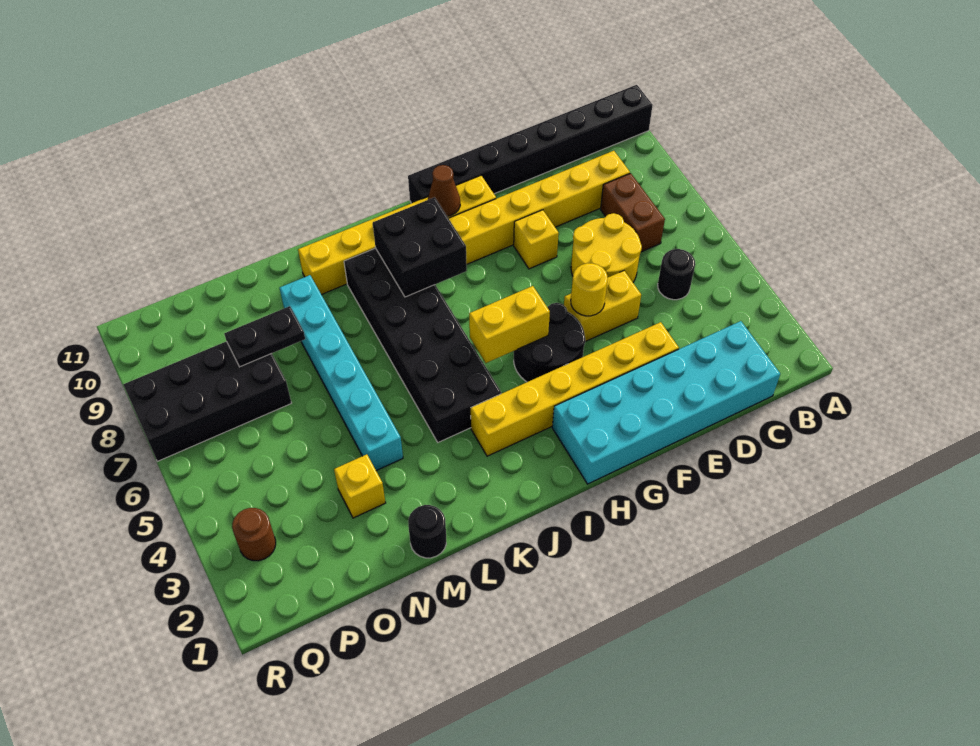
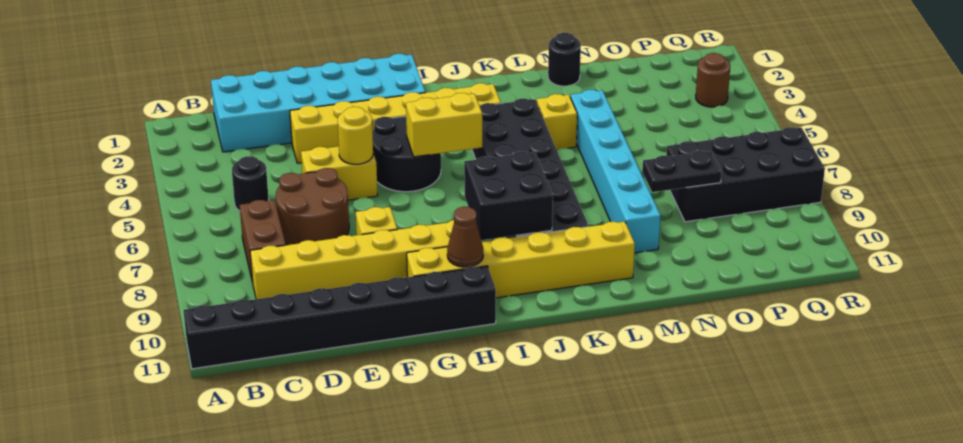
yellow 2x2 round brick [571,213,642,282] -> brown 2x2 round brick [276,168,349,245]
yellow 1x1 brick [334,454,385,518] -> yellow 1x1 brick moved to [537,94,577,150]

